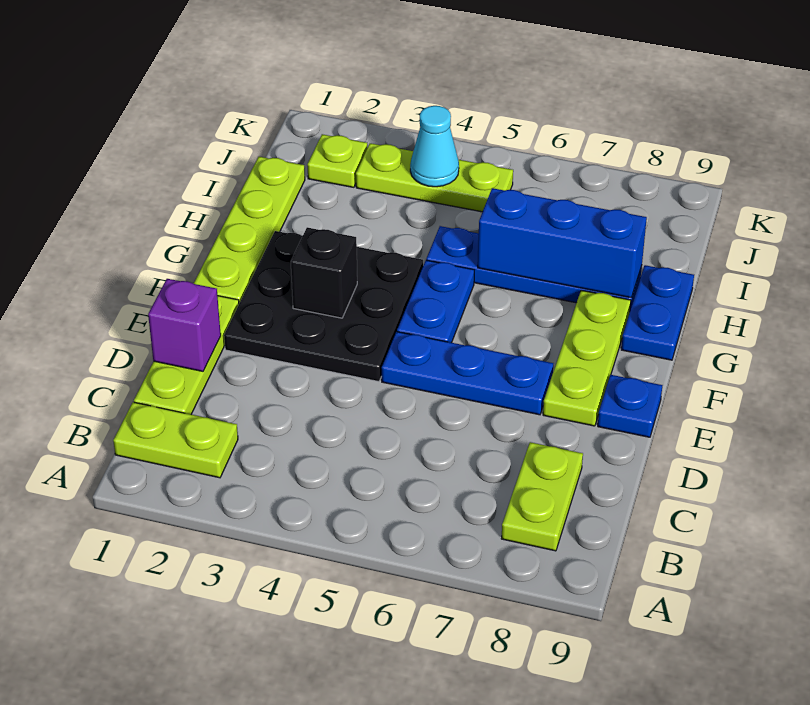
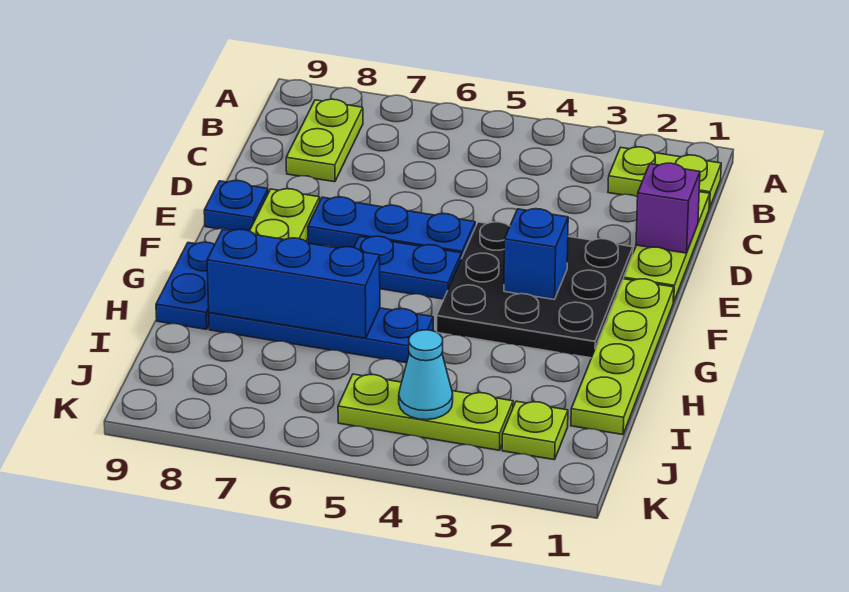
black 1x1 brick [291,227,357,318] -> blue 1x1 brick [504,209,568,300]
blue 1x2 plate [397,260,474,343] -> blue 1x2 plate turned to [354,236,461,299]

